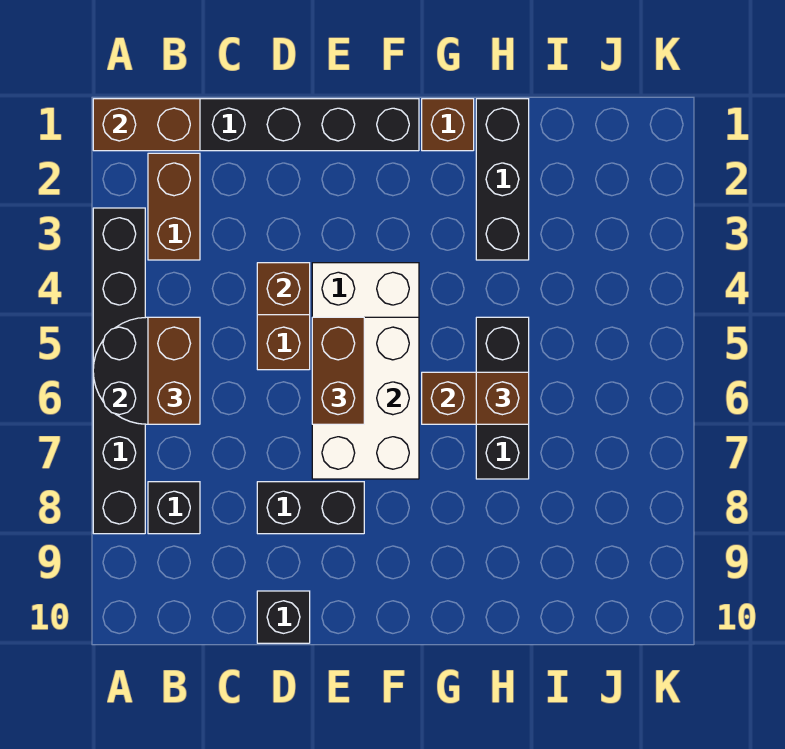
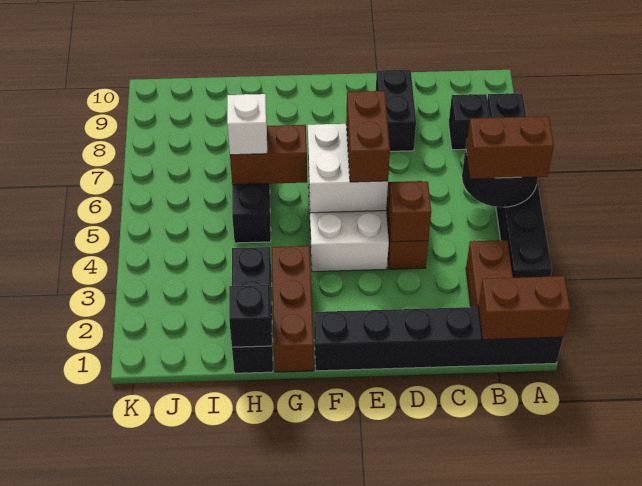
brown 1x2 brick [148,317,200,424] -> brown 1x2 brick turned to [466,116,554,179]
black 1x2 brick [257,482,364,534] -> black 1x2 brick turned to [376,69,416,151]
black 1x1 brick [257,591,310,643] -> black 1x1 brick moved to [229,285,272,347]
white 2x3 brick [312,317,419,479] -> white 2x2 brick [308,124,388,213]
brown 1x1 brick [422,99,474,151] -> brown 1x3 brick [272,246,314,372]
brown 1x1 brick [476,372,529,424] -> white 1x1 brick [227,94,267,155]

